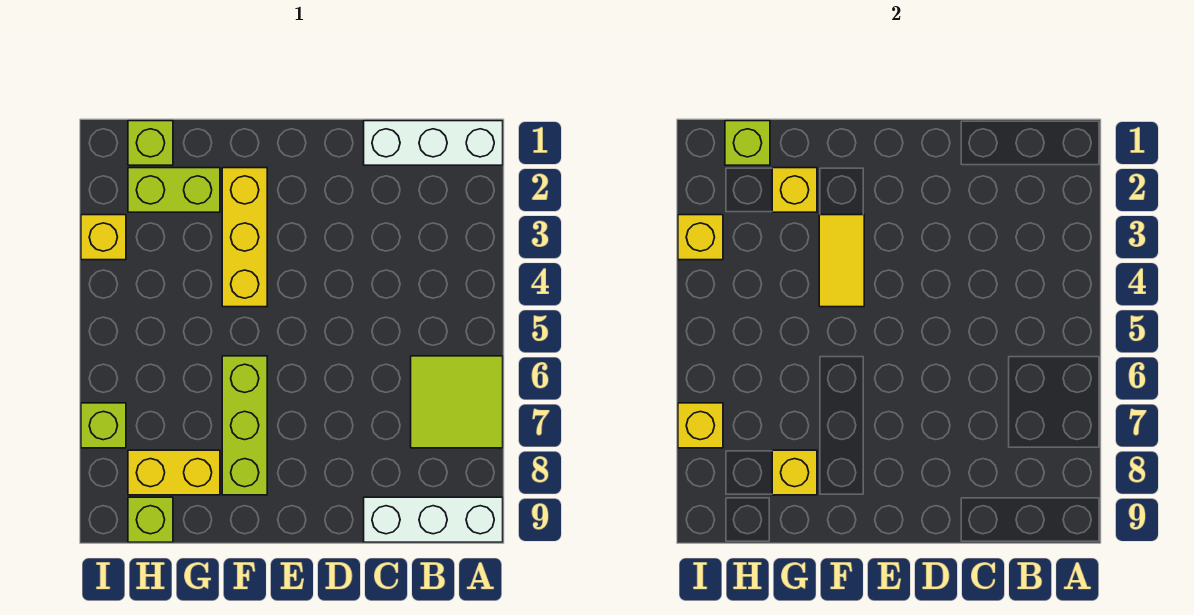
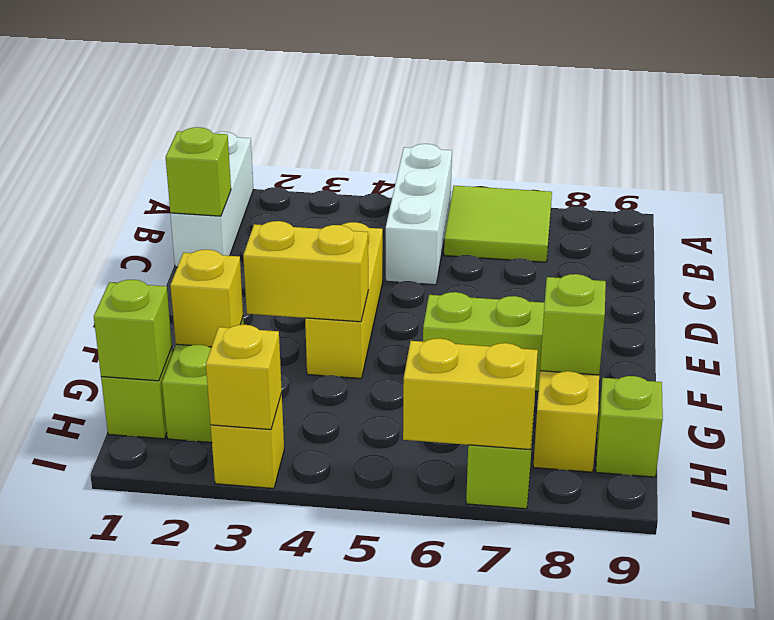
white 1x3 brick [364,497,503,542] -> white 1x3 brick moved to [386,144,452,285]
none -> lime 1x1 brick [166,127,231,216]
yellow 1x3 brick [222,168,267,307] -> yellow 1x3 brick turned to [305,222,383,378]
yellow 1x2 tile [819,215,864,307] -> yellow 1x2 brick [243,221,368,322]
yellow 1x1 brick [772,450,817,495] -> lime 1x1 brick [540,274,606,375]
yellow 1x1 brick [678,403,723,448] -> yellow 1x2 brick [403,338,538,450]

